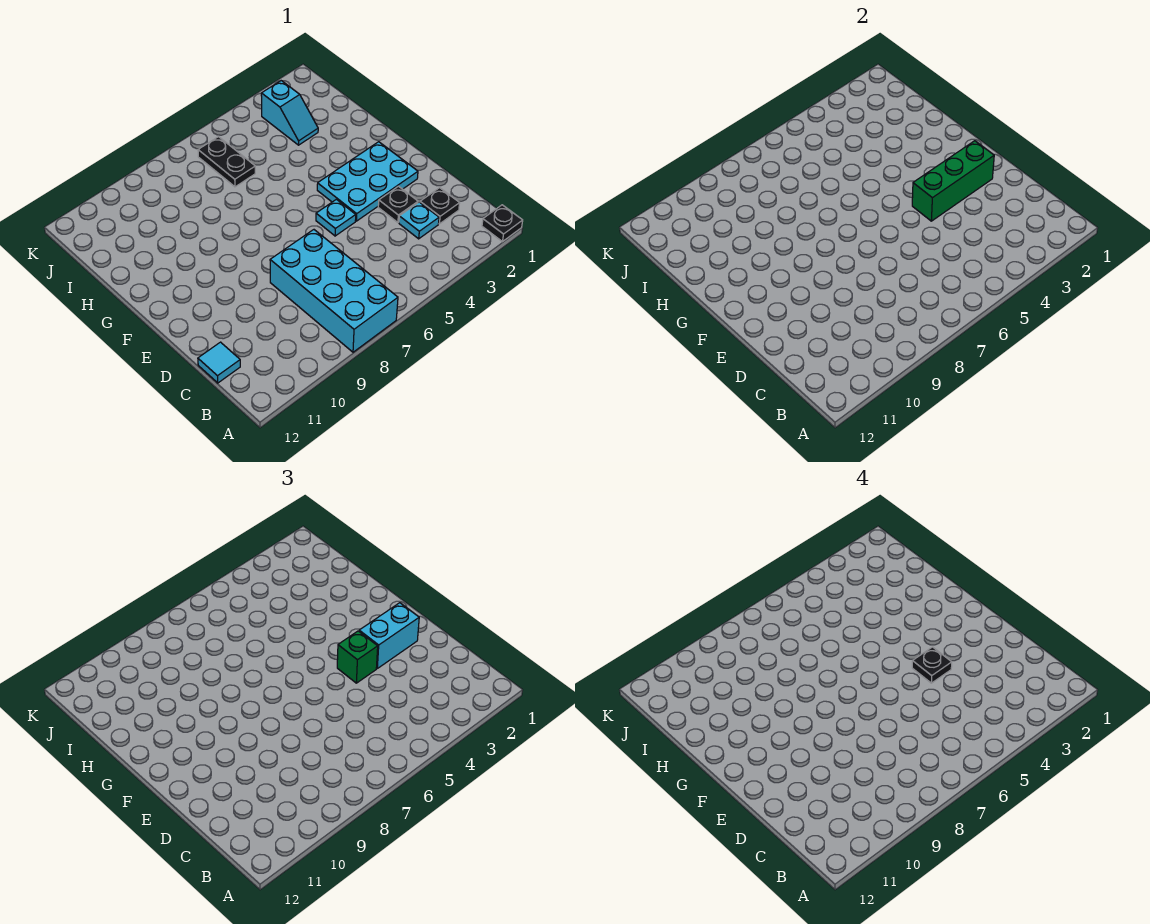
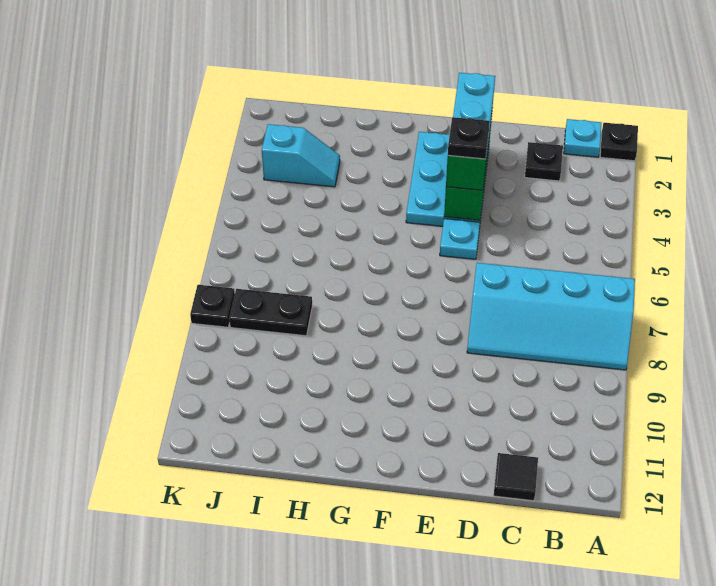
cyan 2x4 brick [270,230,398,352] -> cyan 2x4 slope [467,263,635,370]
cyan 1x1 plate [399,202,439,239] -> cyan 1x1 plate moved to [564,119,602,157]
cyan 1x1 tile [198,342,240,383] -> black 1x1 tile [494,453,538,501]
black 1x1 plate [378,186,418,222] -> black 1x1 plate moved to [190,285,235,327]
black 1x2 plate [198,137,255,187] -> black 1x2 plate moved to [229,289,312,336]

